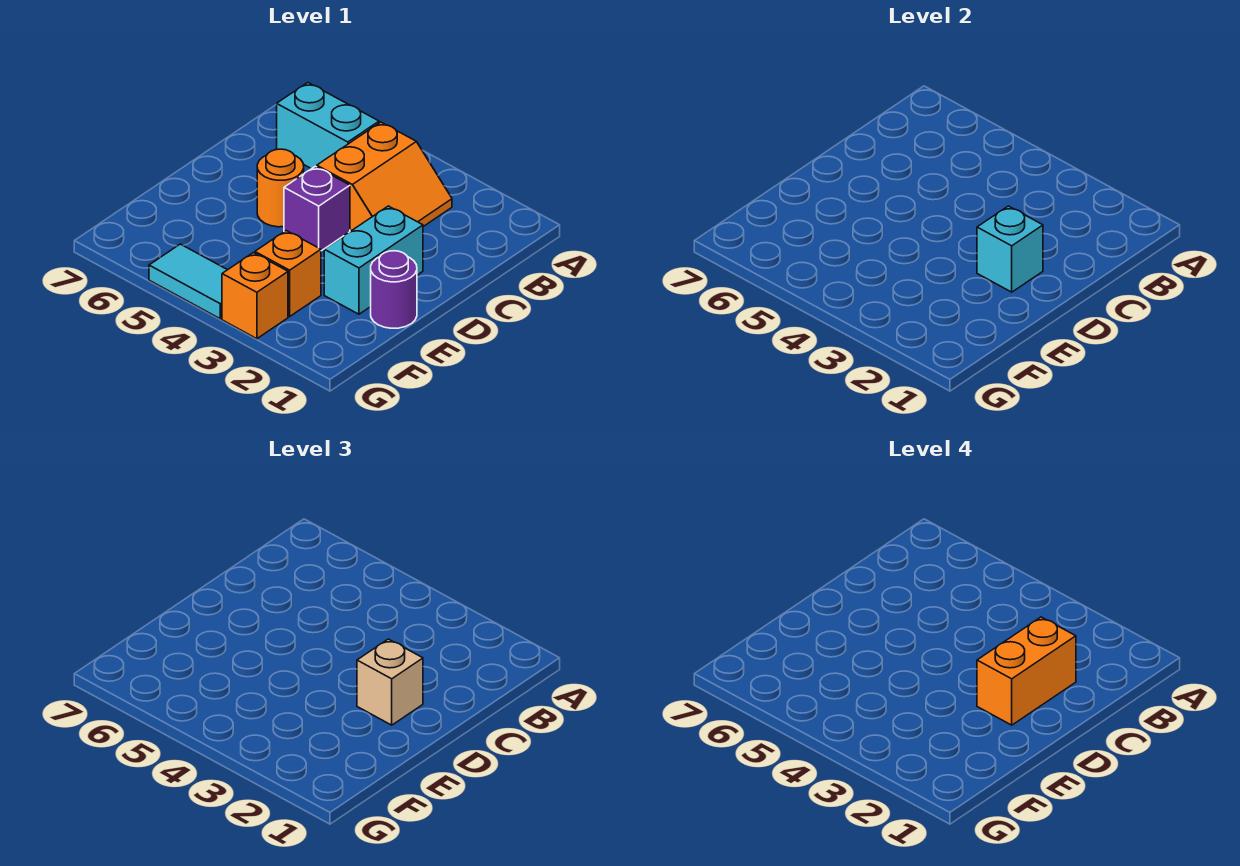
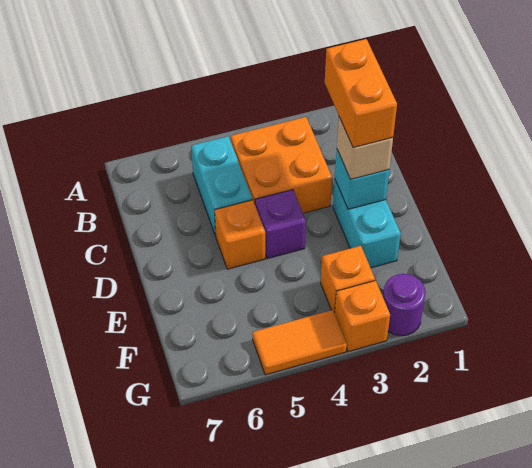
orange 2x2 slope [317,122,452,231] -> orange 2x2 brick [231,117,332,213]
cyan 1x2 brick [277,83,379,169] -> cyan 1x2 brick turned to [191,136,252,236]
orange 1x1 round brick [257,149,304,227] -> orange 1x1 brick [215,200,265,269]
purple 1x1 round brick [371,251,417,328] -> purple 1x1 round brick moved to [383,274,426,336]
cyan 1x2 tile [149,244,227,319] -> orange 1x2 tile [253,310,347,375]

